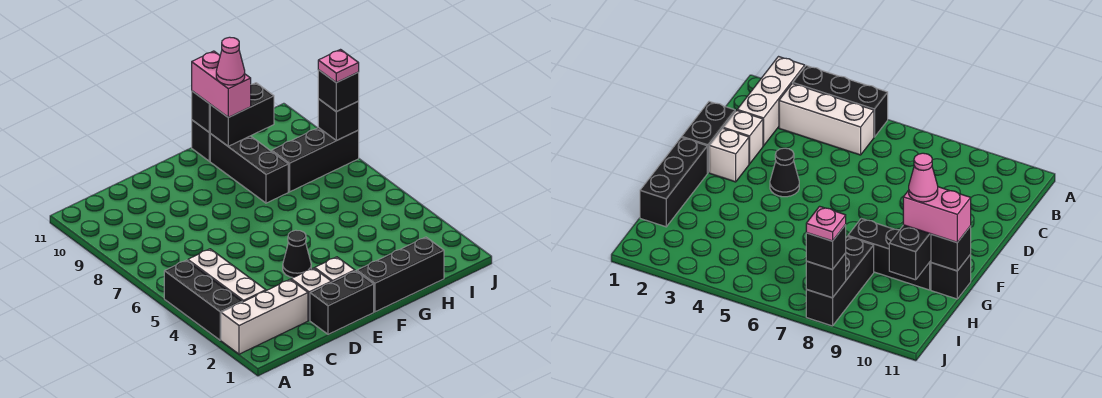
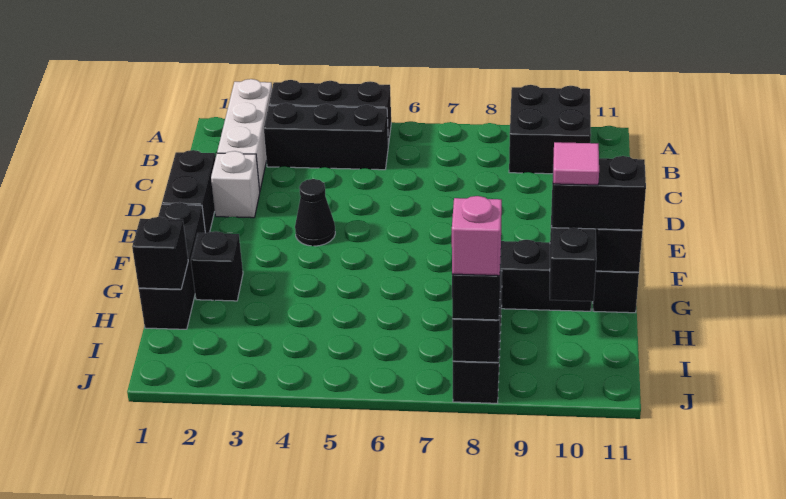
none -> black 2x2 brick [509,85,591,174]
white 1x3 brick [188,249,266,302] -> black 1x3 brick [264,103,388,170]
white 1x1 brick [315,257,355,282] -> none
none -> black 1x1 brick [191,231,243,301]
pink 1x2 brick [192,51,251,117] -> black 1x2 brick [551,156,646,230]
pink 1x1 cone [216,37,245,85] -> pink 1x1 tile [553,142,599,185]
none -> black 1x1 brick [132,217,188,289]
pink 1x1 plate [318,50,359,83] -> pink 1x1 brick [452,196,502,276]

